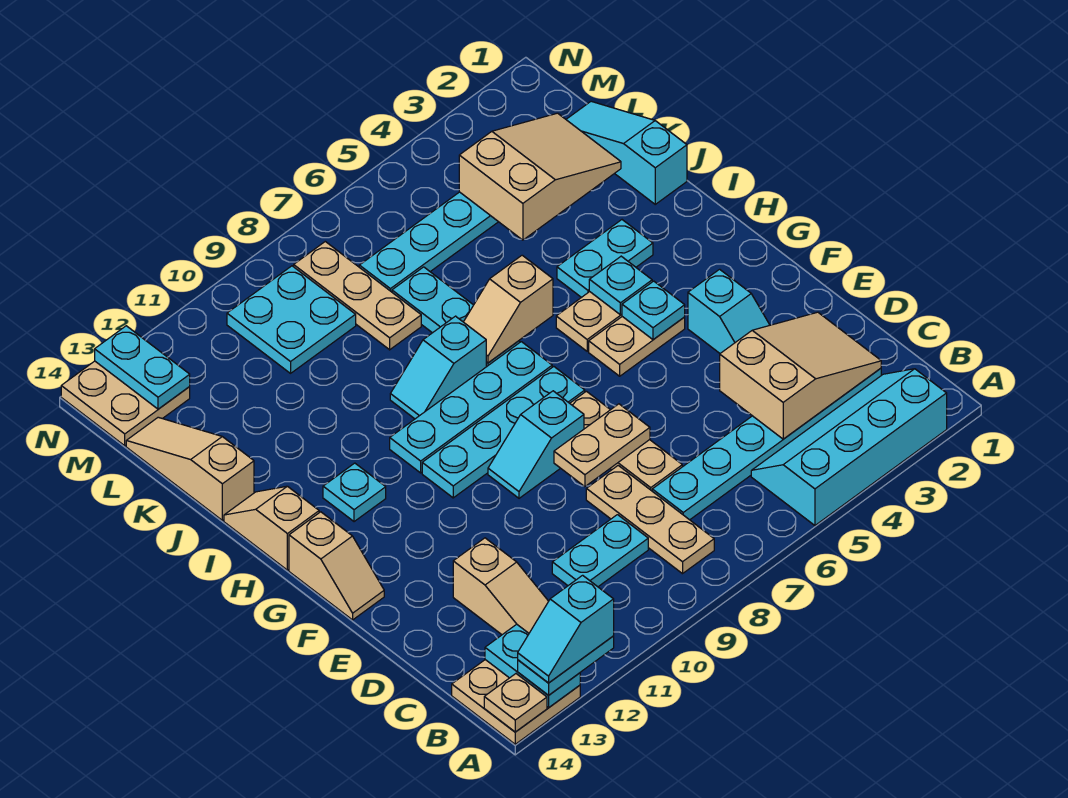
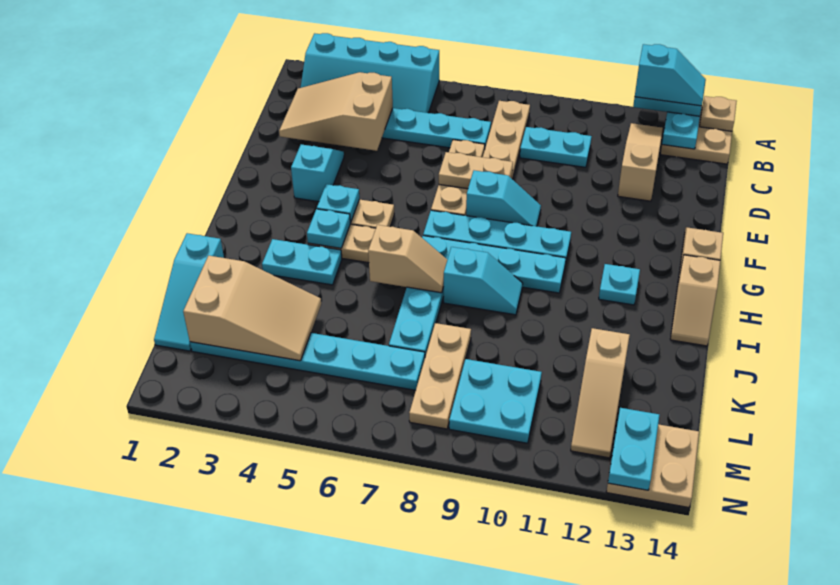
tan 1x3 slope [126,417,254,520] -> tan 1x3 slope moved to [571,328,630,458]
tan 2x3 slope [459,113,621,240] -> tan 2x3 slope turned to [183,256,321,361]

